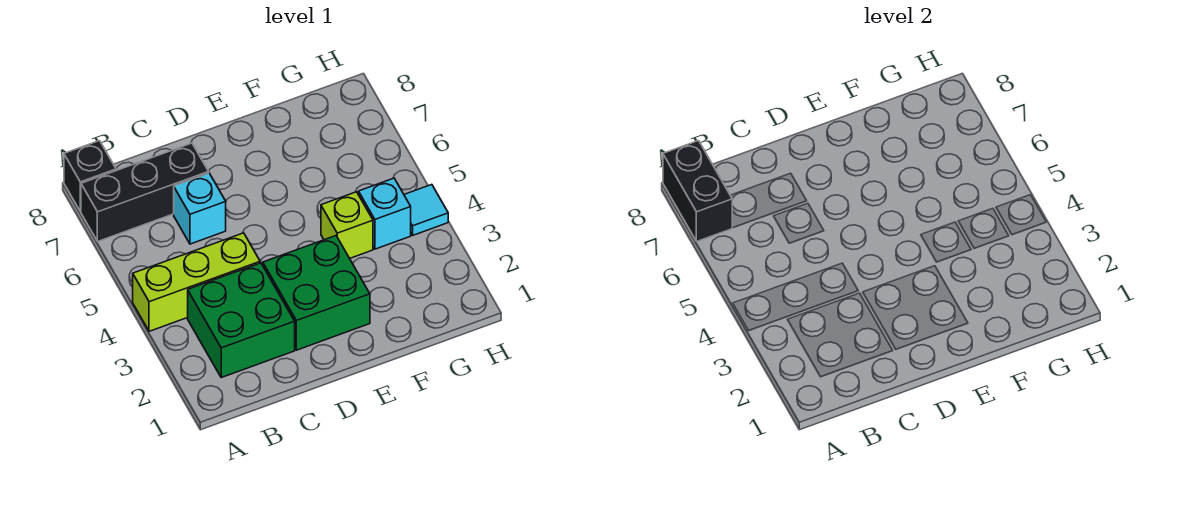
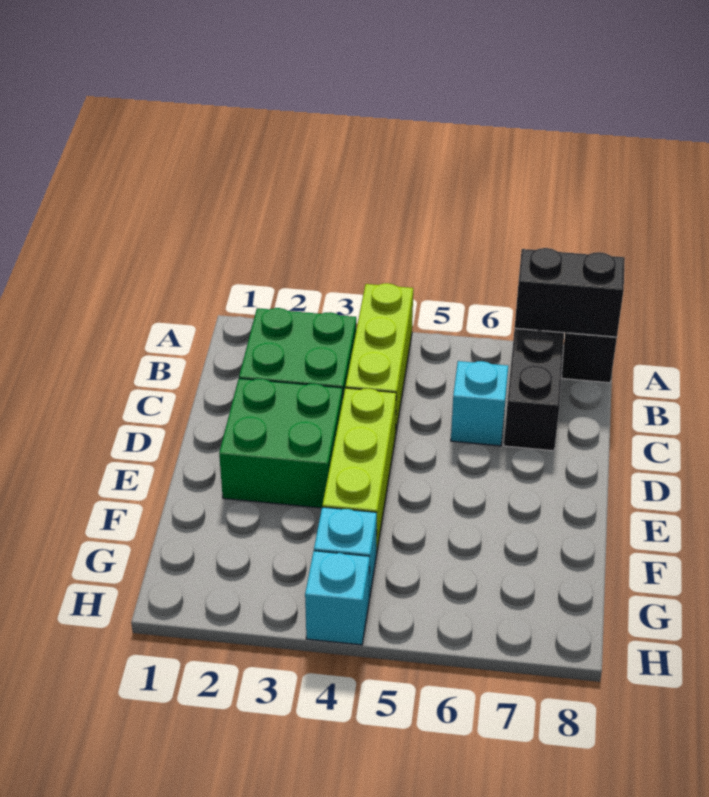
lime 1x1 brick [321,192,373,258] -> lime 1x3 brick [322,388,396,555]
cyan 1x1 tile [404,185,448,235] -> cyan 1x1 brick [305,551,370,645]

